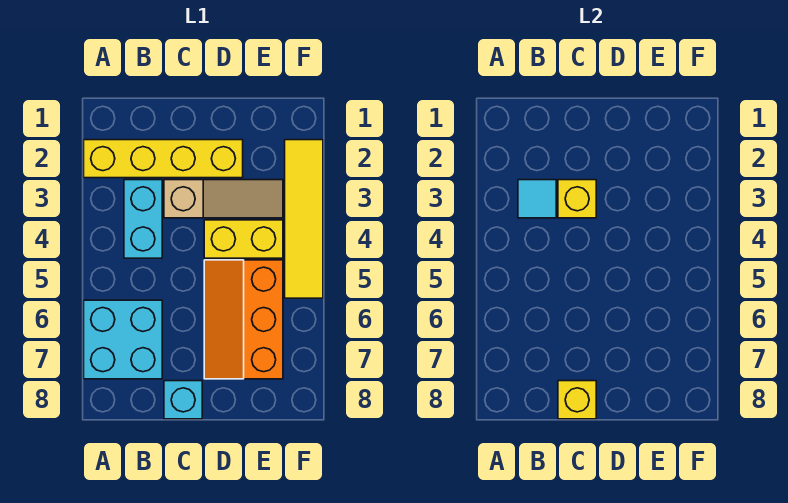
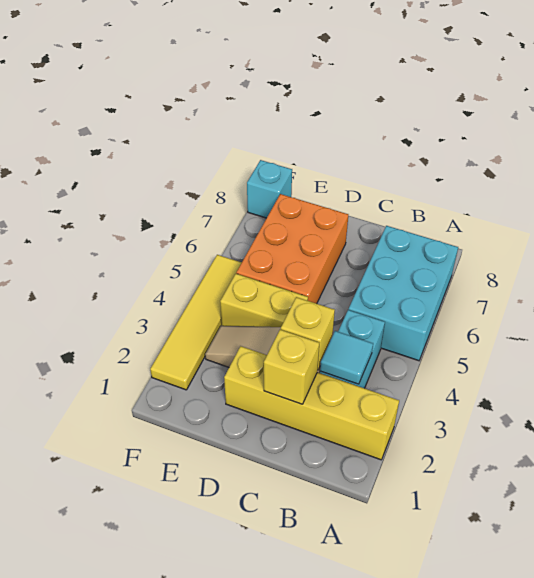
cyan 2x2 brick [84,300,162,379] -> cyan 2x3 brick [349,226,458,361]
cyan 1x1 brick [164,381,202,419] -> cyan 1x1 brick moved to [247,160,292,218]
yellow 1x1 brick [558,381,596,419] -> yellow 1x1 brick moved to [264,329,319,404]
orange 2x3 slope [204,260,283,379] -> orange 2x3 brick [236,194,348,304]

